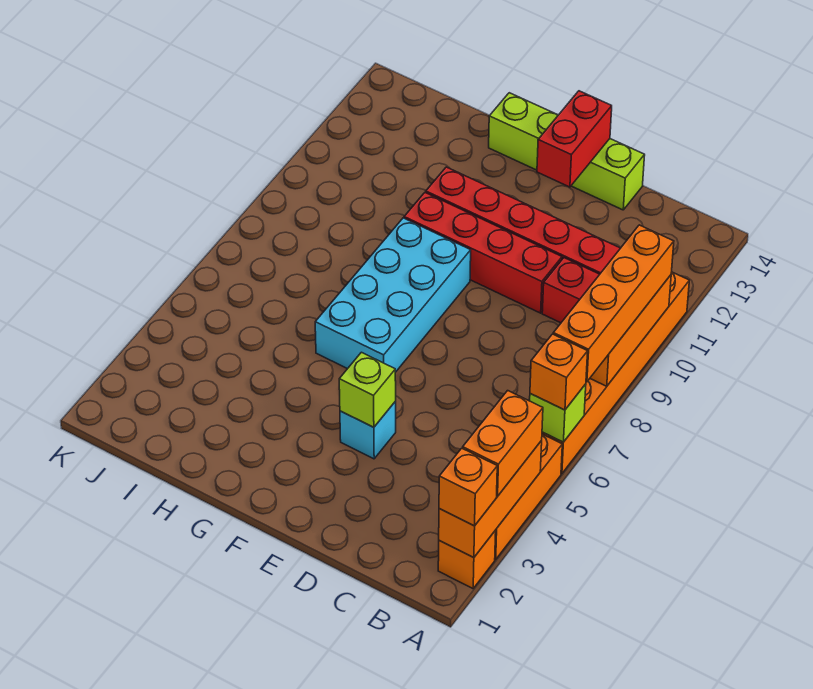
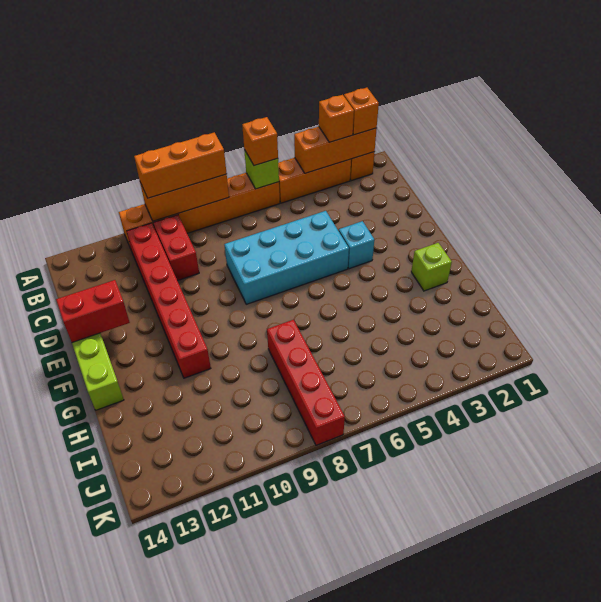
orange 1x2 brick [463,391,543,496] -> orange 1x1 brick [319,95,354,142]
orange 1x4 brick [553,225,674,382] -> orange 1x3 brick [134,132,227,198]
red 1x4 brick [404,192,562,313] -> red 1x4 brick moved to [267,320,345,445]
lime 1x1 brick [339,352,396,427] -> lime 1x1 brick moved to [411,243,452,291]
cyan 2x4 brick [315,218,471,372] -> cyan 2x4 brick moved to [224,211,349,304]

